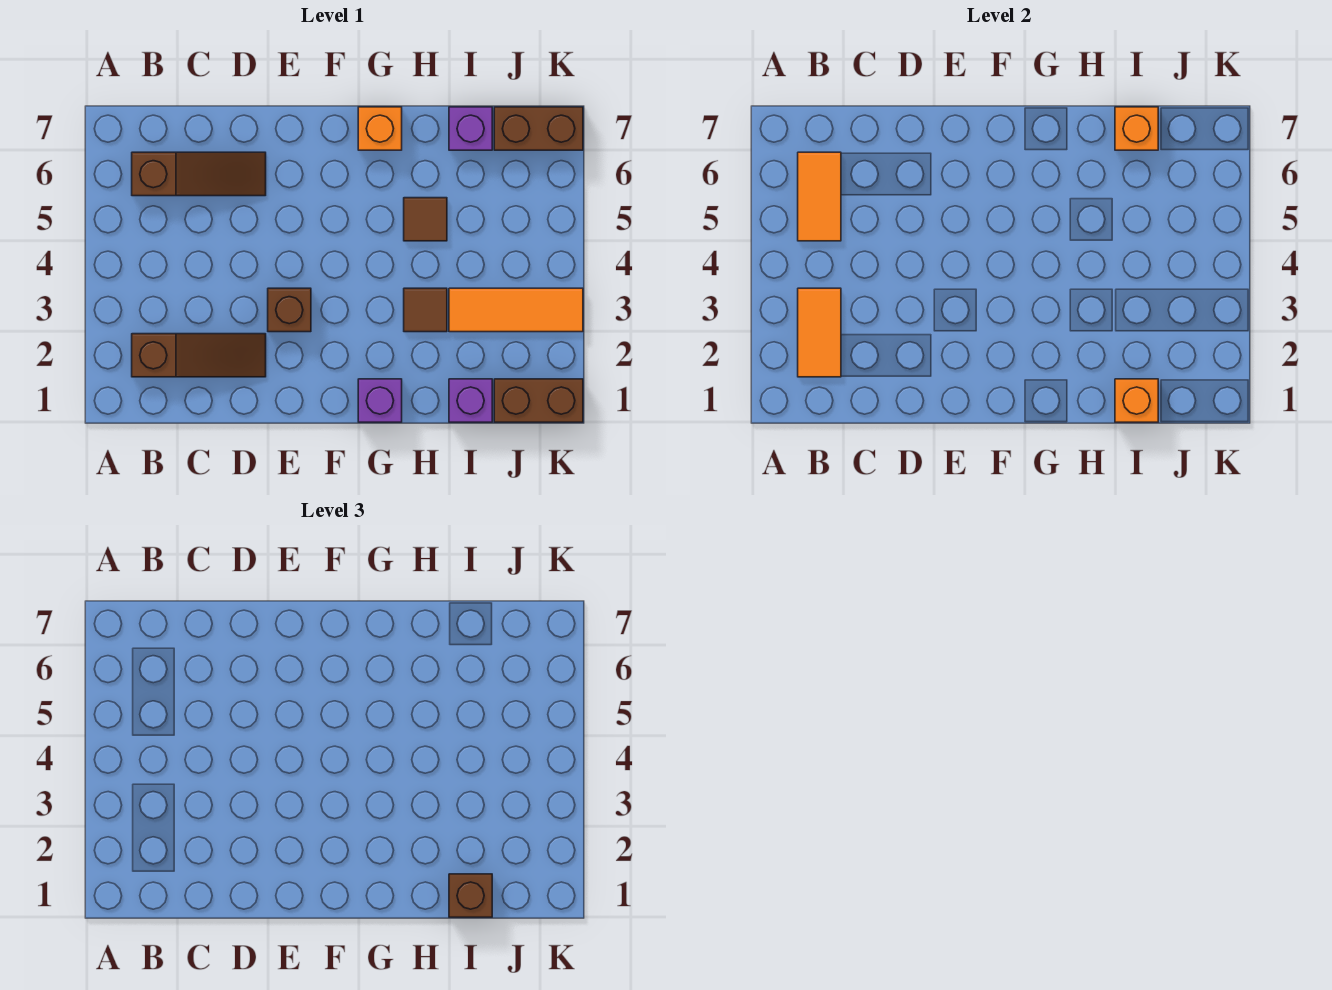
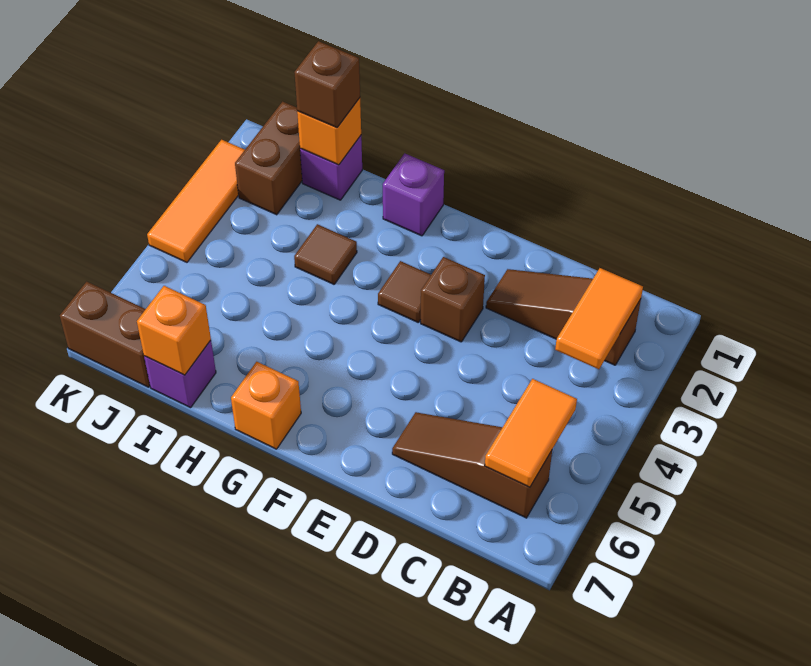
brown 1x1 tile [404,198,447,241] -> brown 1x1 tile moved to [378,261,431,322]
orange 1x3 tile [449,288,583,332] -> orange 1x3 tile turned to [147,140,245,262]
brown 1x2 brick [494,379,583,422] -> brown 1x2 brick turned to [235,101,302,215]

